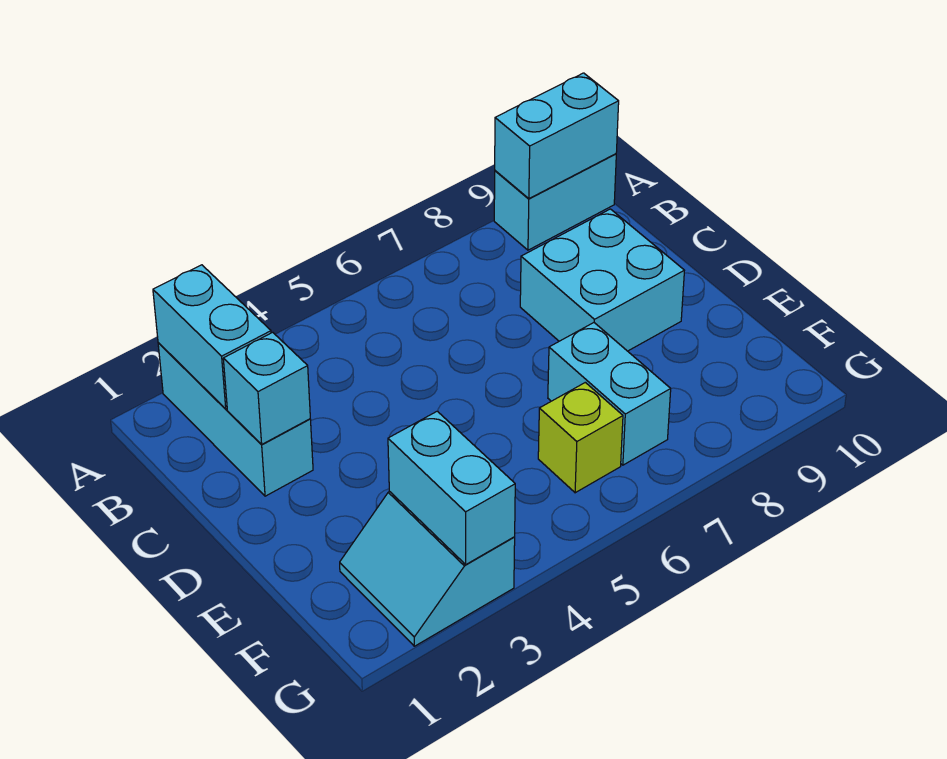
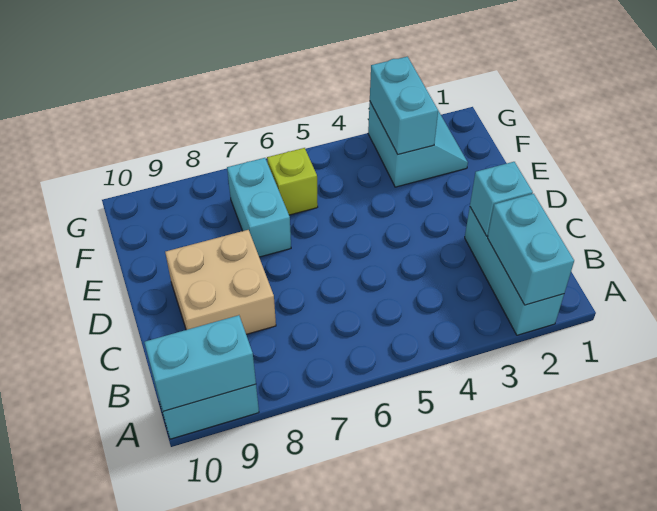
cyan 2x2 brick [520,209,684,351] -> tan 2x2 brick [165,230,276,334]

